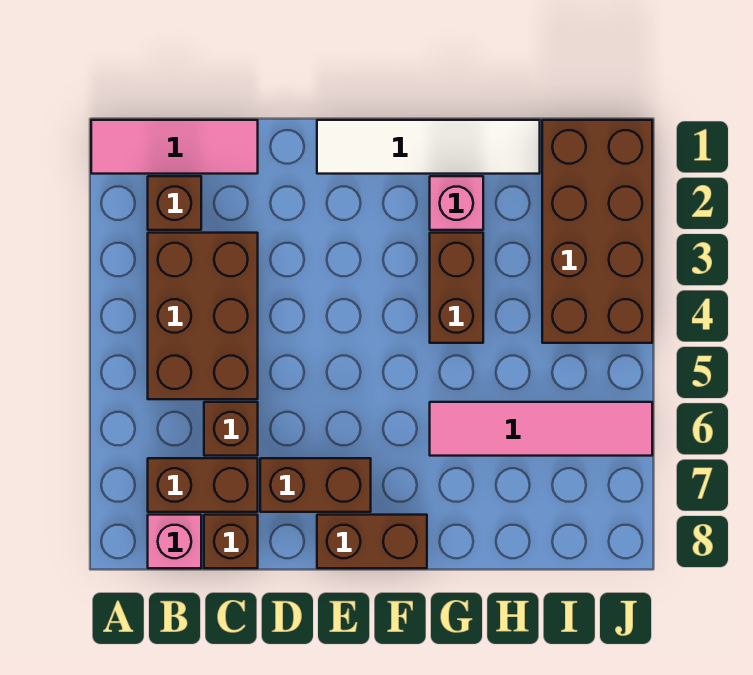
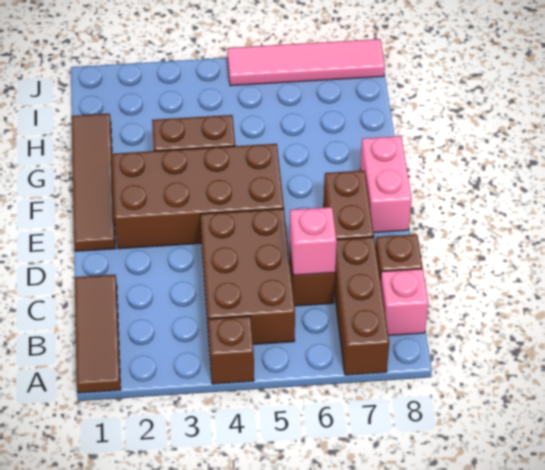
pink 1x3 tile [91,120,258,174] -> brown 1x3 tile [75,275,121,393]
brown 1x1 brick [148,176,201,230] -> brown 1x1 brick moved to [208,316,254,384]
brown 2x3 brick [148,233,258,399] -> brown 2x3 brick turned to [200,209,295,344]
brown 1x2 brick [148,458,258,512] -> brown 1x3 brick [334,237,389,375]
white 1x4 tile [317,120,540,174] -> brown 1x4 tile [72,114,115,251]
brown 1x2 brick [317,515,427,568] -> pink 1x2 brick [360,136,412,232]
pink 1x1 brick [430,176,483,230] -> pink 1x1 brick moved to [290,207,337,275]
pink 1x4 tile [430,402,652,456] -> pink 1x4 tile turned to [227,39,385,86]
brown 2x4 brick [542,120,652,343] -> brown 2x4 brick moved to [112,144,284,249]

